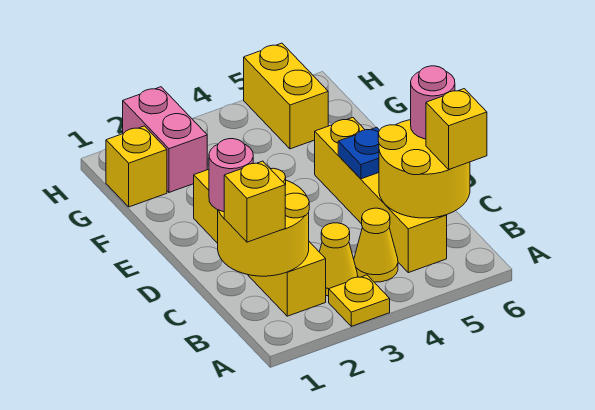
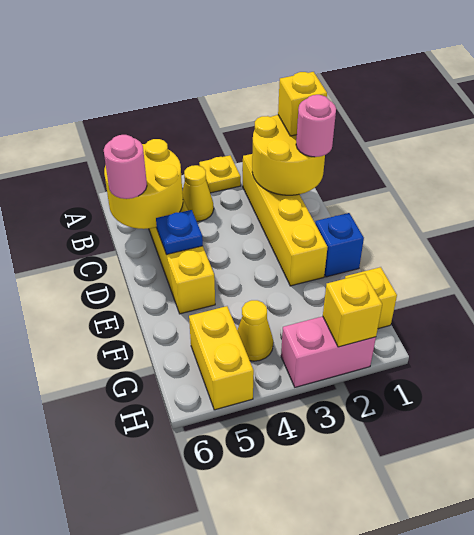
yellow 1x1 cone [320,223,358,296] -> yellow 1x1 cone moved to [237,300,273,361]
yellow 1x1 brick [426,89,487,169] -> yellow 1x1 brick moved to [323,274,382,347]
none -> blue 1x1 brick [315,213,364,277]
pink 1x2 brick [123,87,207,192] -> pink 1x2 brick turned to [281,316,376,387]

